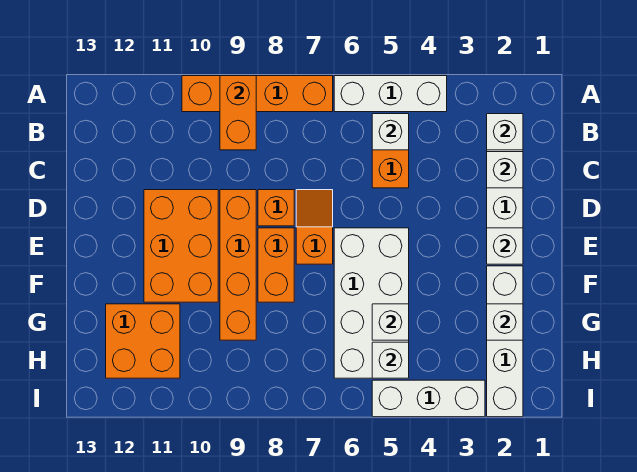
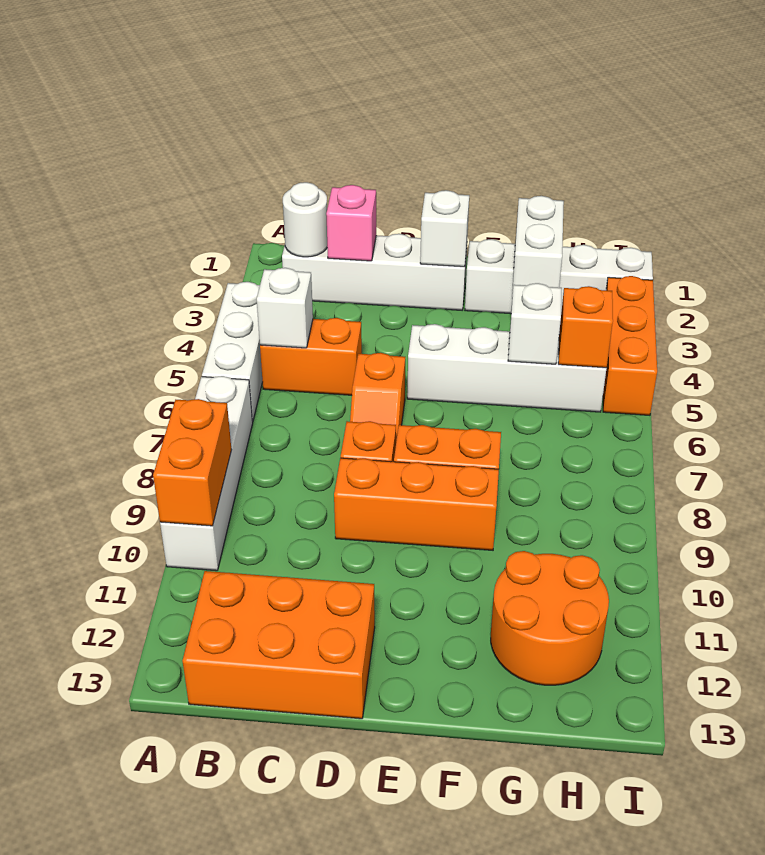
orange 1x4 brick [182,76,333,112] -> white 1x4 brick [160,376,253,571]
orange 1x2 brick [220,76,256,150] -> orange 1x2 brick turned to [153,399,232,526]
white 1x1 brick [487,114,523,150] -> white 1x1 round brick [283,182,327,257]
white 1x1 brick [487,152,523,188] -> pink 1x1 brick [326,185,376,261]
orange 1x2 slope [296,190,333,264] -> orange 1x2 slope turned to [350,353,405,441]
orange 1x4 brick [220,190,256,340] -> orange 1x3 brick [334,458,499,550]
orange 2x3 brick [144,190,218,302] -> orange 2x3 brick moved to [183,571,375,719]
white 2x4 brick [334,228,409,378] -> white 1x4 brick [407,324,606,412]
white 1x1 brick [487,304,523,340] -> white 1x2 brick [512,196,564,297]
orange 2x2 brick [106,304,180,378] -> orange 2x2 round brick [491,551,609,685]
white 1x1 brick [372,342,409,378] -> orange 1x1 brick [558,286,613,368]
white 1x3 brick [372,380,485,417] -> orange 1x3 brick [603,276,657,415]

